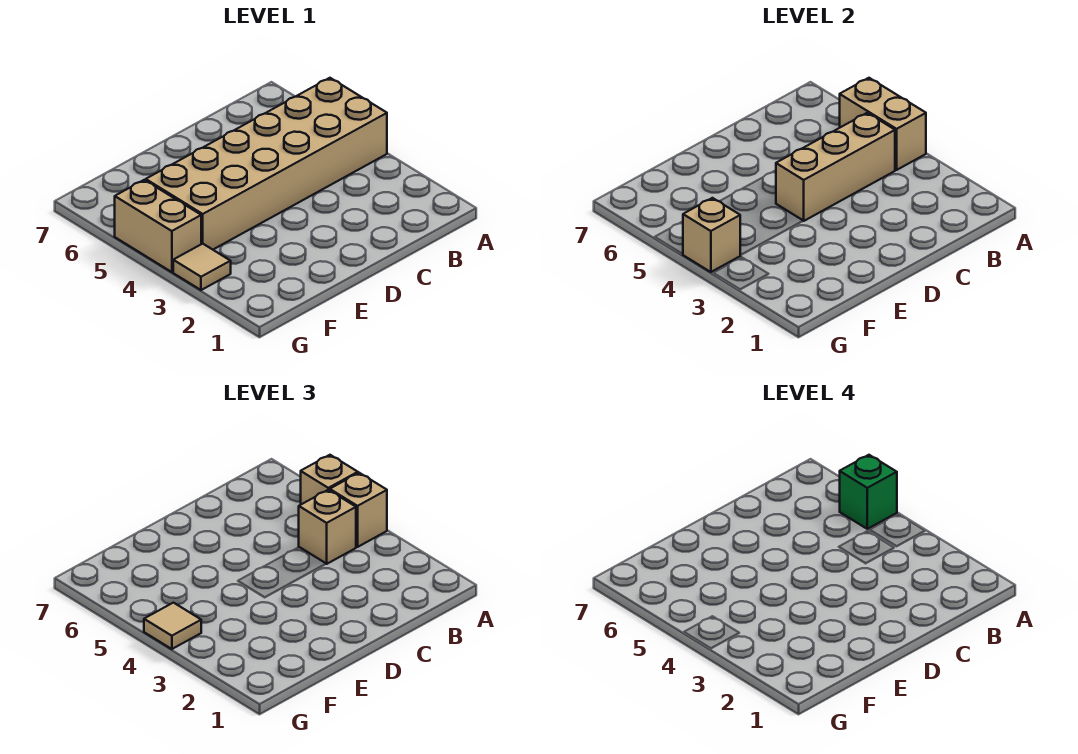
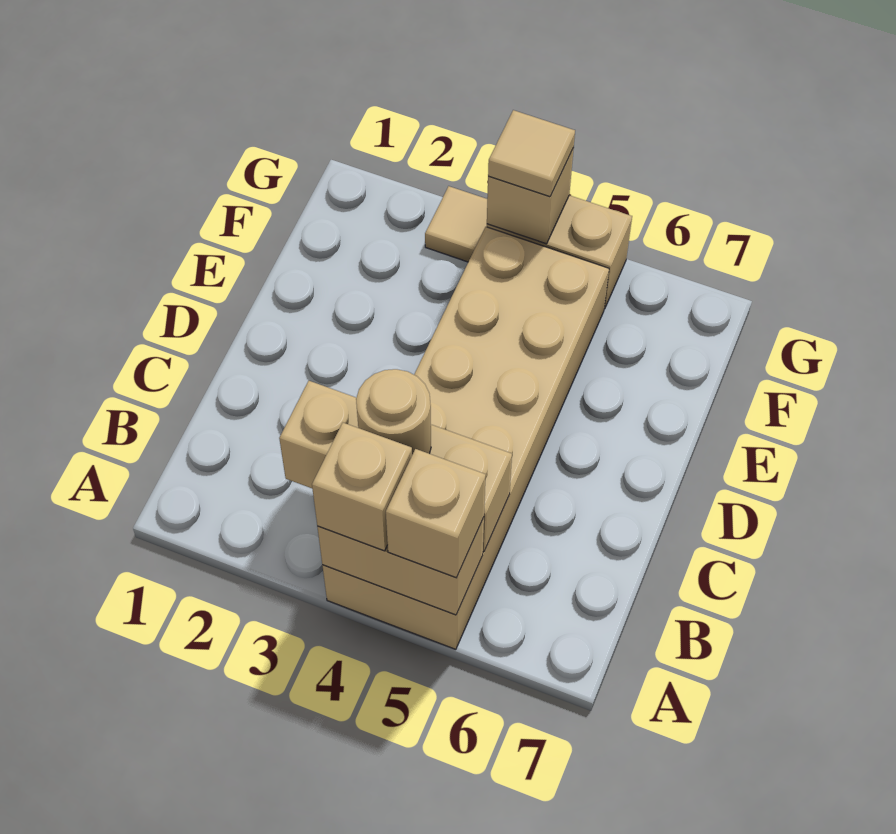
green 1x1 brick [840,455,897,529] -> none
tan 1x3 brick [776,113,895,221] -> tan 1x3 brick turned to [279,381,512,552]
tan 1x1 brick [299,490,356,564] -> tan 1x1 round brick [356,369,431,455]

